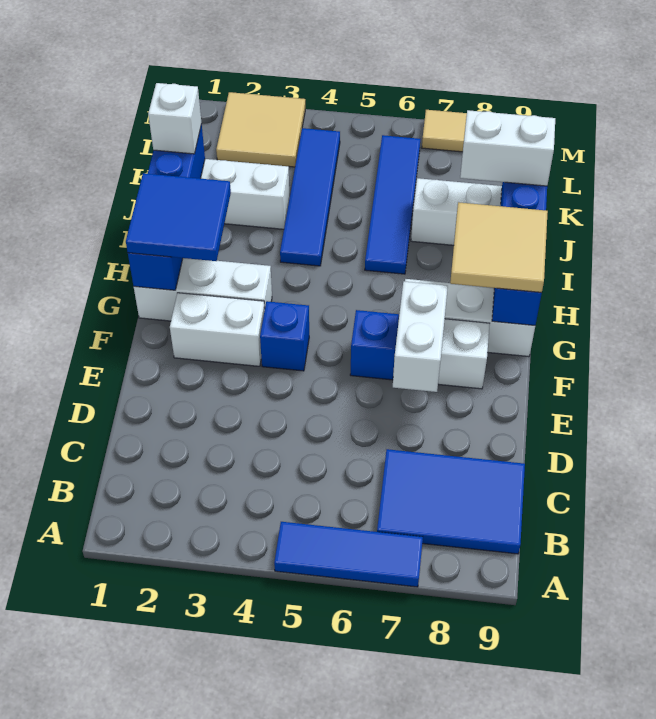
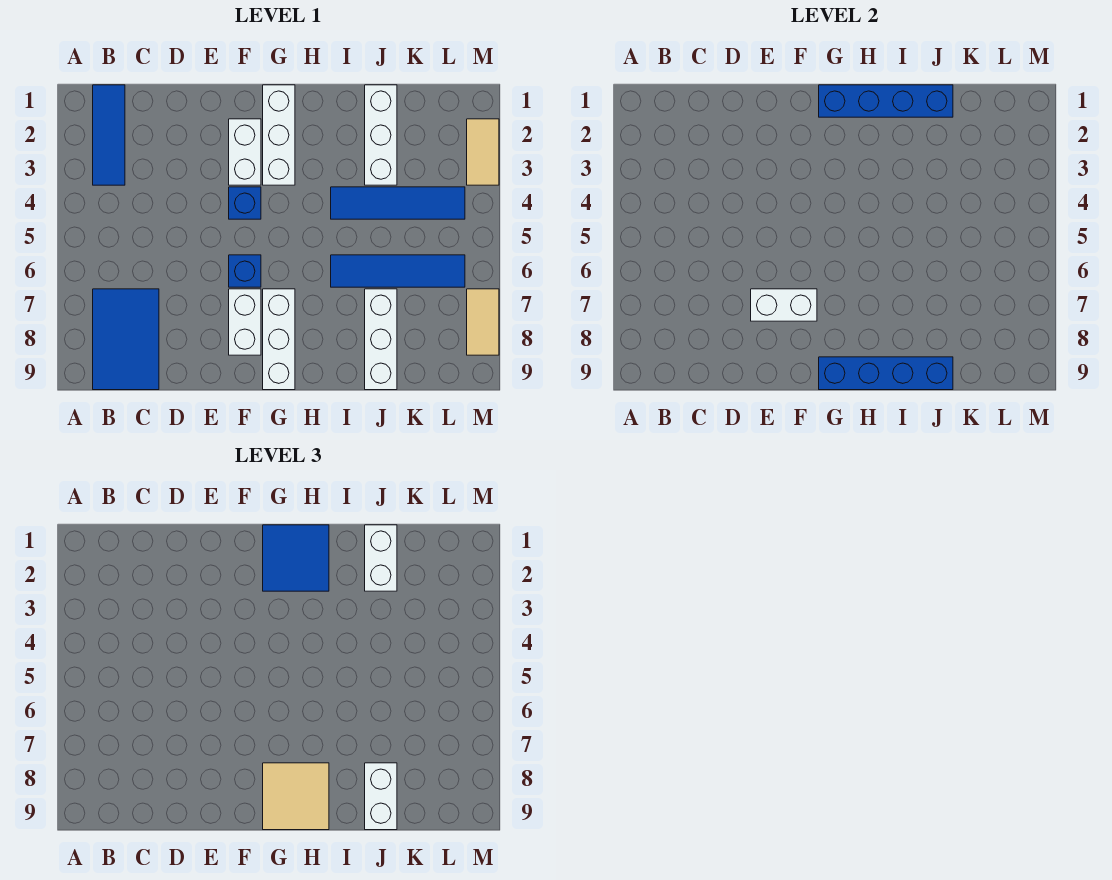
blue 1x3 tile [274,522,423,587] -> blue 1x3 tile moved to [93,85,125,185]
white 1x1 brick [148,83,202,154] -> white 1x2 brick [365,525,397,591]
tan 2x2 tile [216,92,305,167] -> tan 1x2 tile [467,119,499,185]

